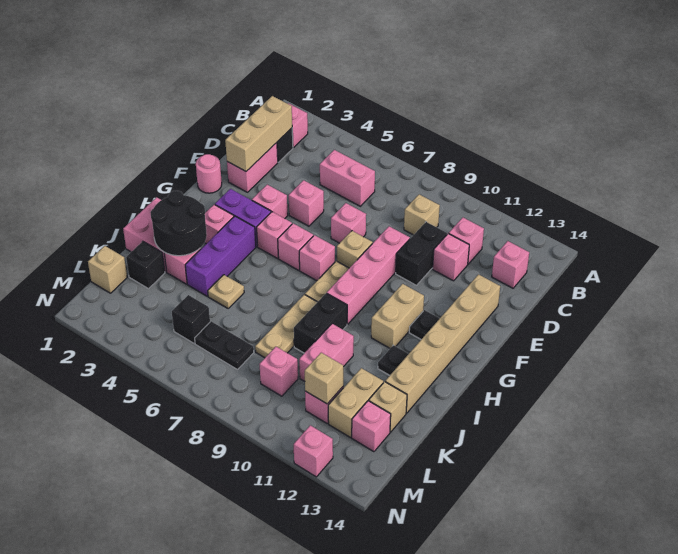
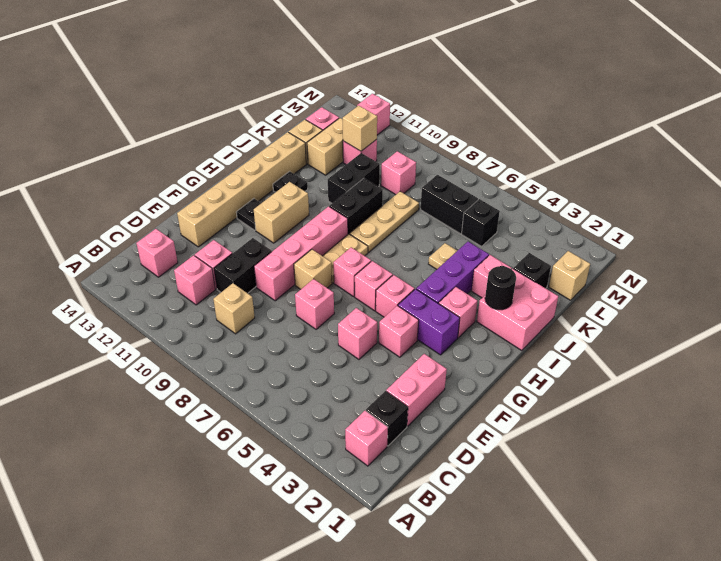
tan 1x3 brick [225,96,292,171] -> none
pink 1x2 brick [320,150,375,206] -> none
pink 1x1 round brick [196,154,222,193] -> none
black 2x2 round brick [150,191,207,256] -> black 1x1 round brick [485,266,516,310]
pink 1x2 brick [299,324,354,381] -> black 1x2 brick [328,153,380,203]
black 1x2 plate [195,321,254,370] -> black 1x2 brick [421,175,478,234]

